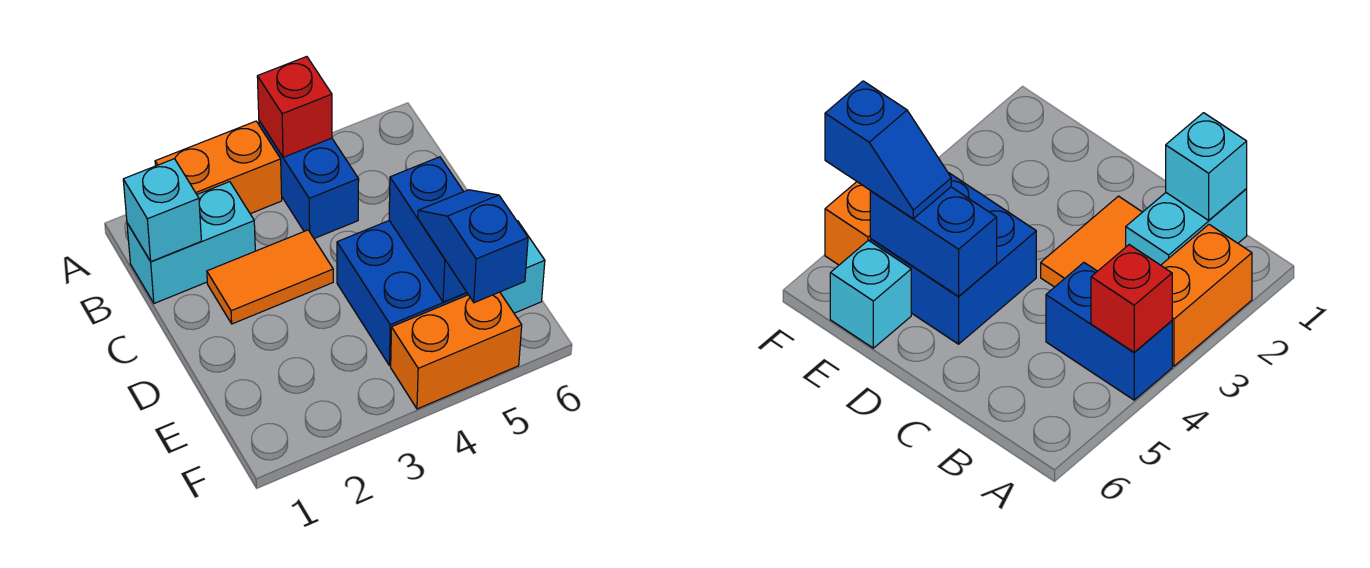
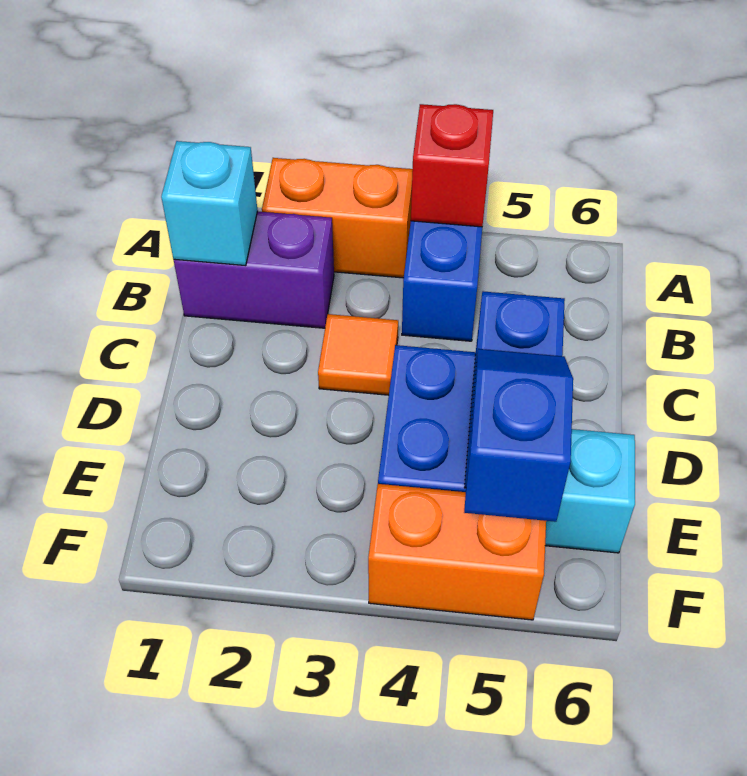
cyan 1x2 brick [127,182,255,303] -> purple 1x2 brick [174,211,334,328]
orange 1x2 tile [207,230,333,324] -> orange 1x1 tile [318,314,398,395]

